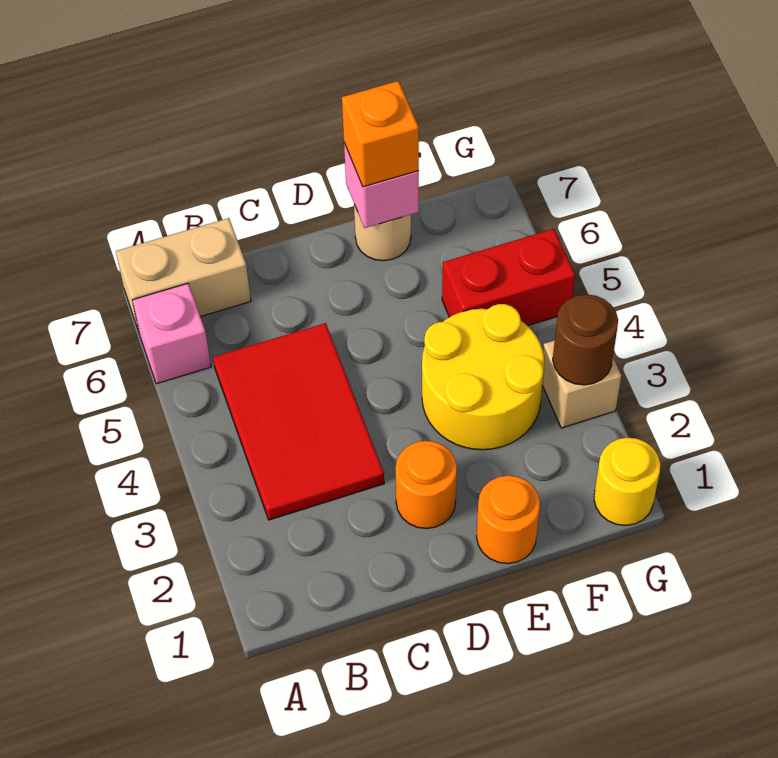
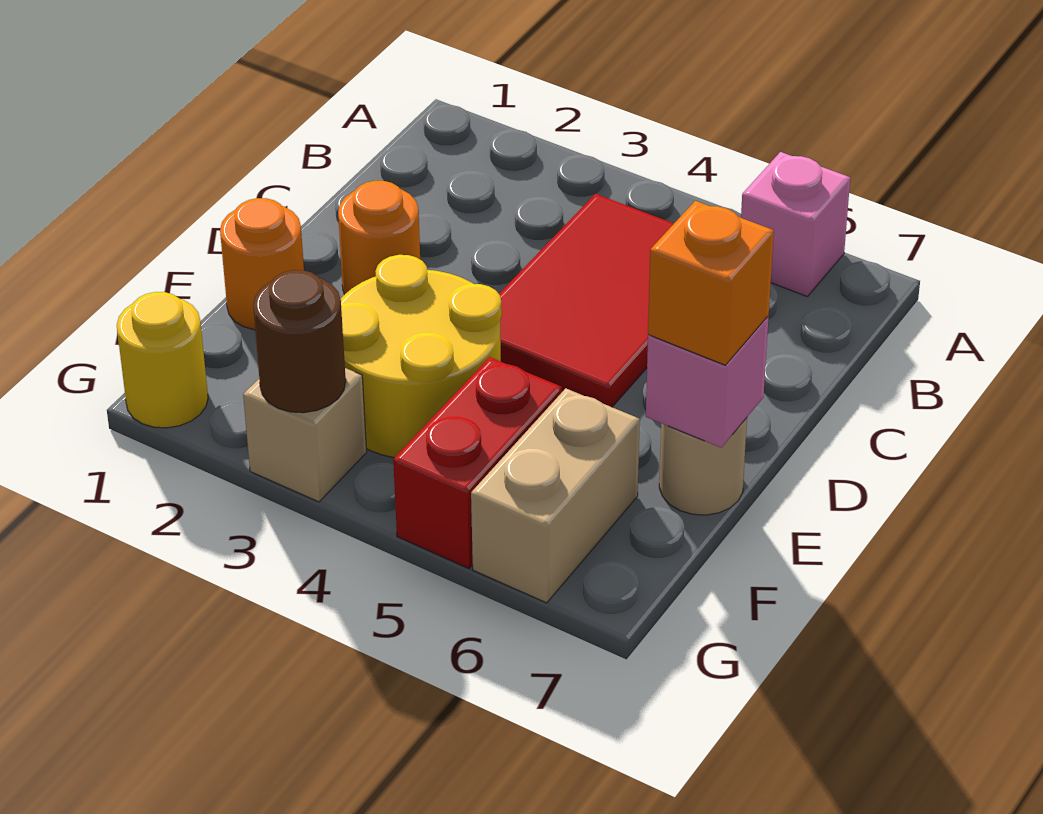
tan 1x2 brick [116,218,251,332] -> tan 1x2 brick moved to [471,388,640,603]
red 2x3 tile [213,323,384,520] -> red 2x3 tile turned to [499,194,674,407]

